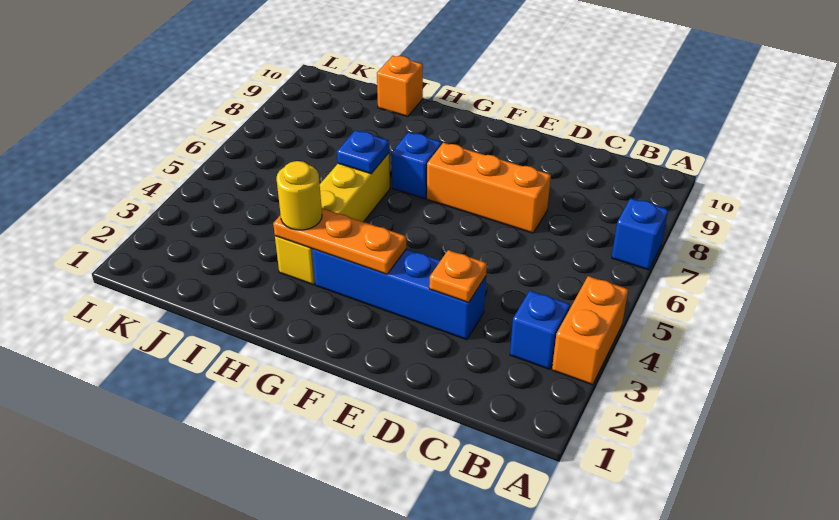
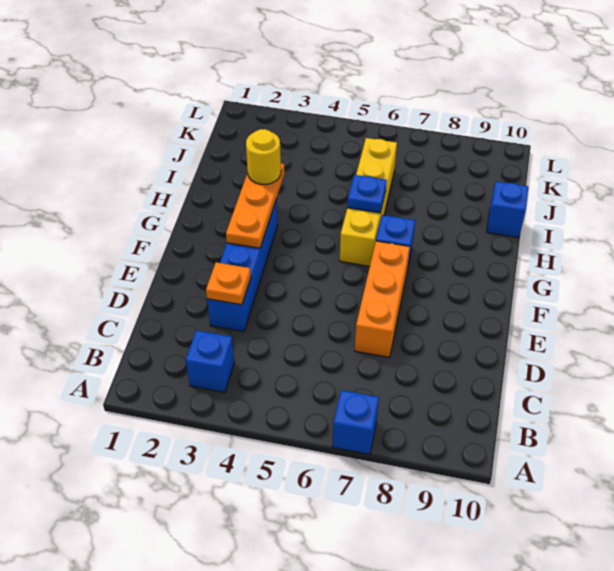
orange 1x2 brick [552,276,628,385] -> none
yellow 1x4 brick [275,153,390,285] -> yellow 1x4 brick turned to [340,138,397,266]
orange 1x1 brick [377,56,423,117] -> blue 1x1 brick [487,181,528,238]

